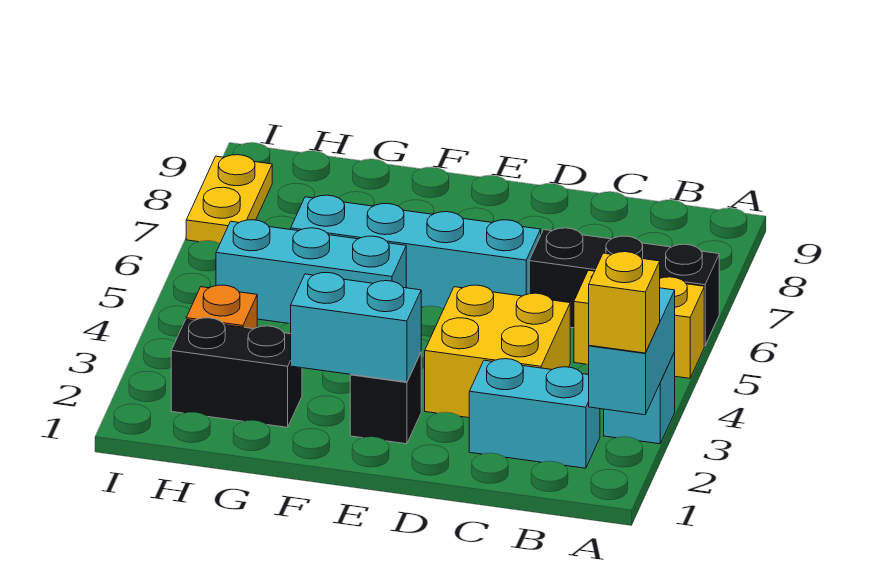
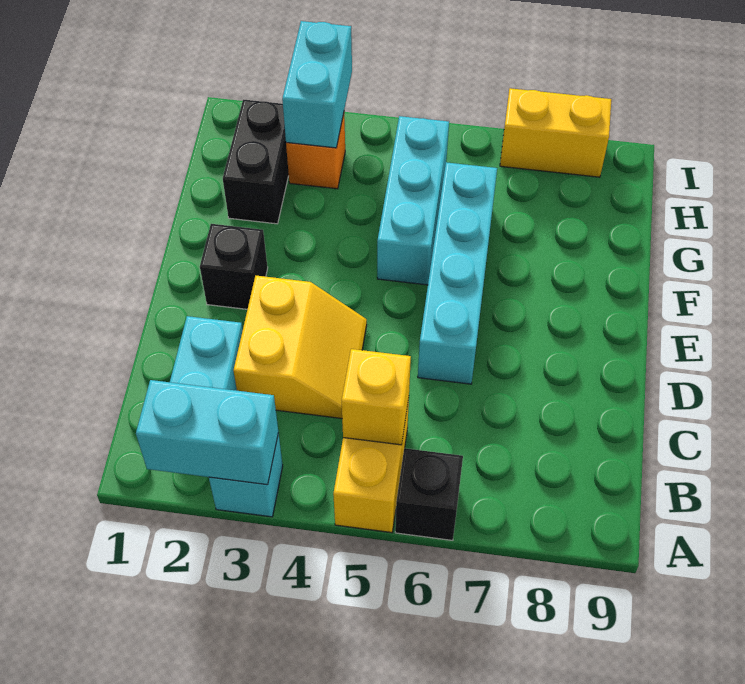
yellow 1x1 brick [589,252,660,353] -> yellow 1x1 brick moved to [342,349,411,445]
black 1x3 brick [529,228,719,346] -> black 1x1 brick [395,448,463,540]
yellow 2x2 brick [425,285,570,418] -> yellow 2x2 slope [233,276,367,418]
cyan 1x2 brick [291,273,421,382] -> cyan 1x2 brick moved to [282,21,352,148]
yellow 1x2 plate [186,155,272,243] -> yellow 1x2 brick [500,88,611,177]

